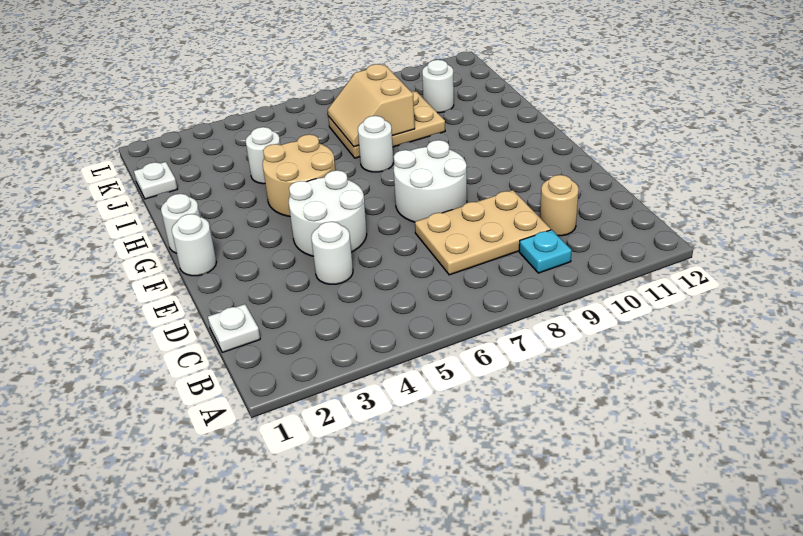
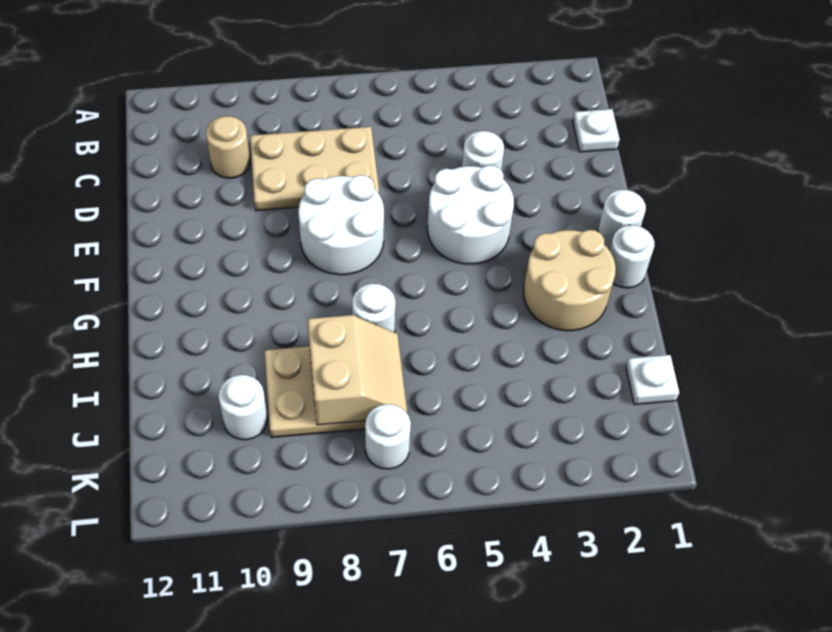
cyan 1x1 plate [519,230,572,273] -> none
tan 2x2 round brick [263,134,336,217] -> tan 2x2 round brick moved to [524,230,616,331]
white 1x1 round brick [246,127,280,184] -> white 1x1 round brick moved to [365,404,411,469]

